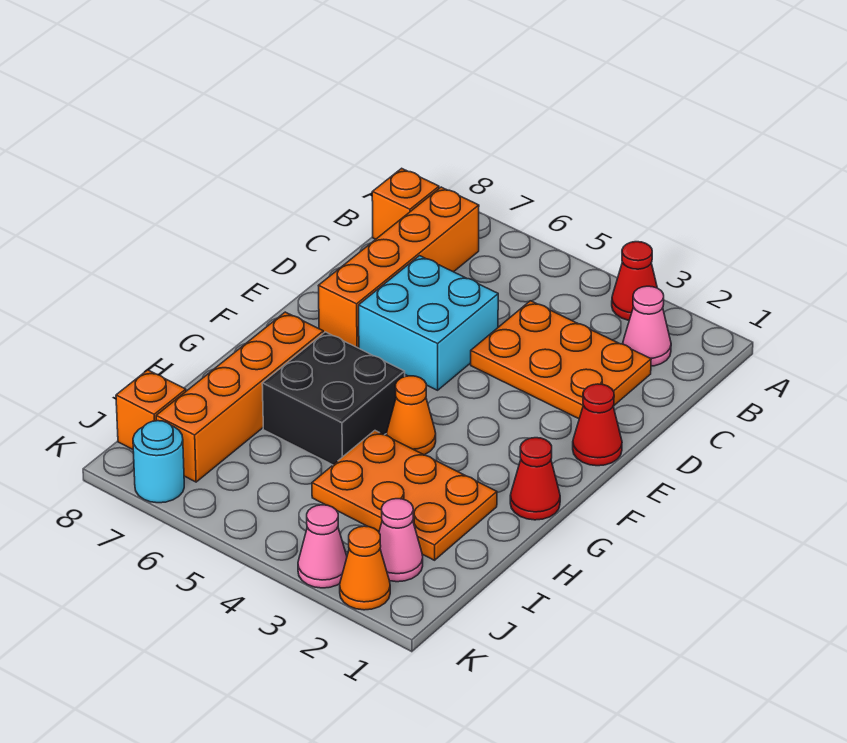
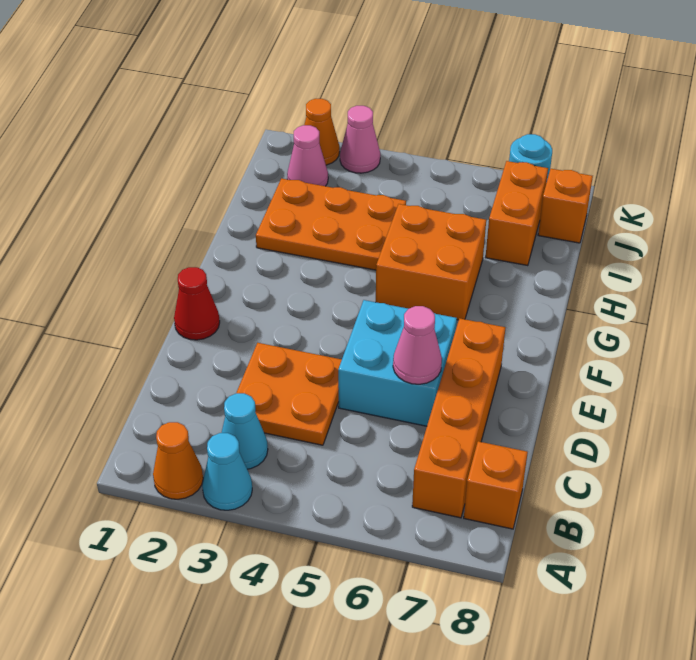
red 1x1 cone [612,242,657,320] -> cyan 1x1 cone [202,433,252,510]
pink 1x1 cone [623,286,671,366] -> pink 1x1 cone moved to [393,306,442,384]
none -> cyan 1x1 cone [222,393,268,469]
orange 2x3 plate [471,301,651,419] -> orange 2x2 plate [236,343,342,445]
red 1x1 cone [510,438,560,520] -> none
orange 1x1 cone [386,376,436,455] -> orange 1x1 cone moved to [153,422,203,499]
black 2x2 brick [262,332,405,465] -> orange 2x2 brick [376,204,486,320]
orange 1x4 brick [156,312,323,482] -> orange 1x2 brick [486,161,548,266]

